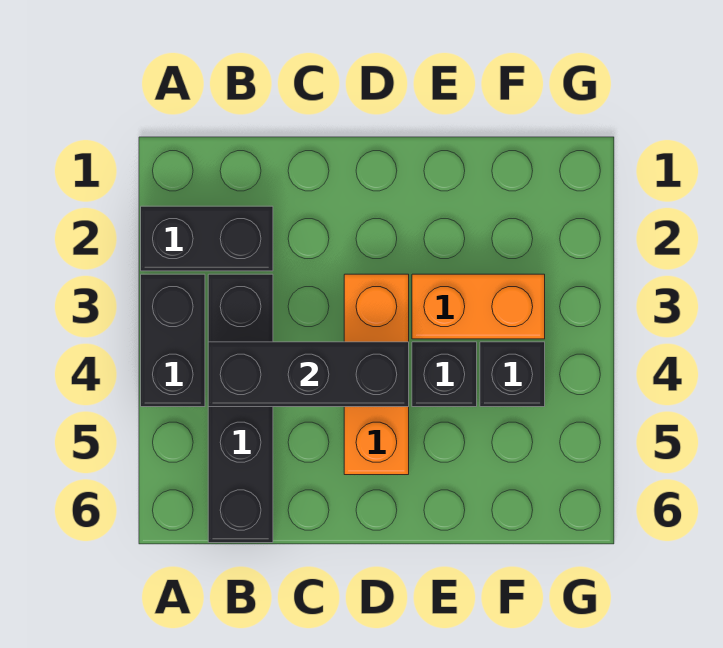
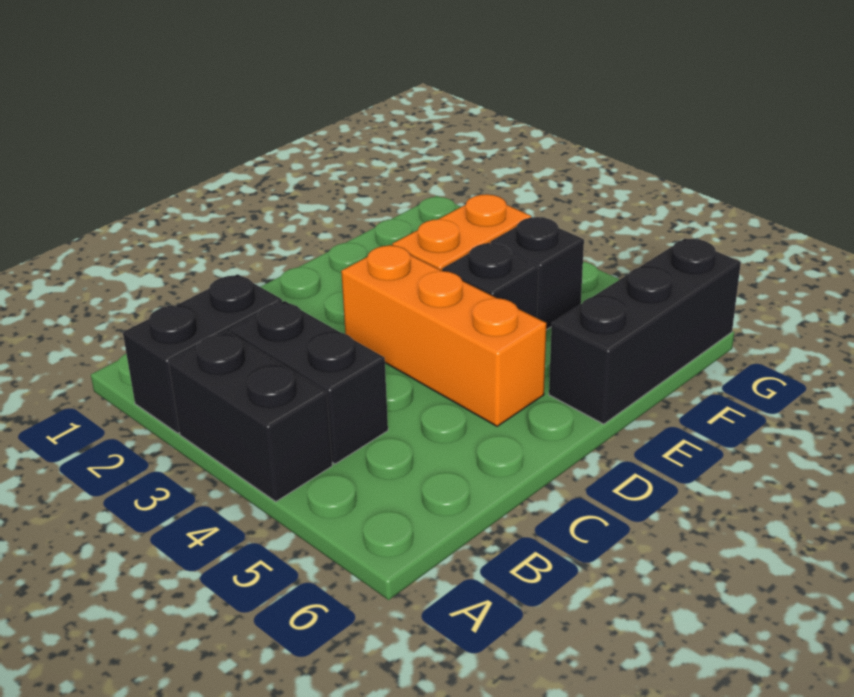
black 1x4 brick [208,274,273,543] -> black 1x2 brick [230,301,388,464]
black 1x3 brick [208,342,409,407] -> black 1x3 brick moved to [549,238,741,424]

